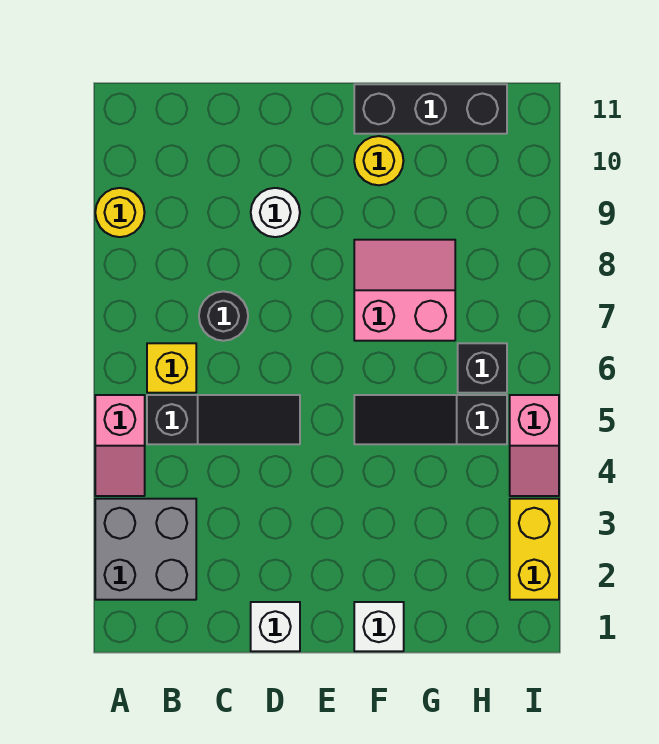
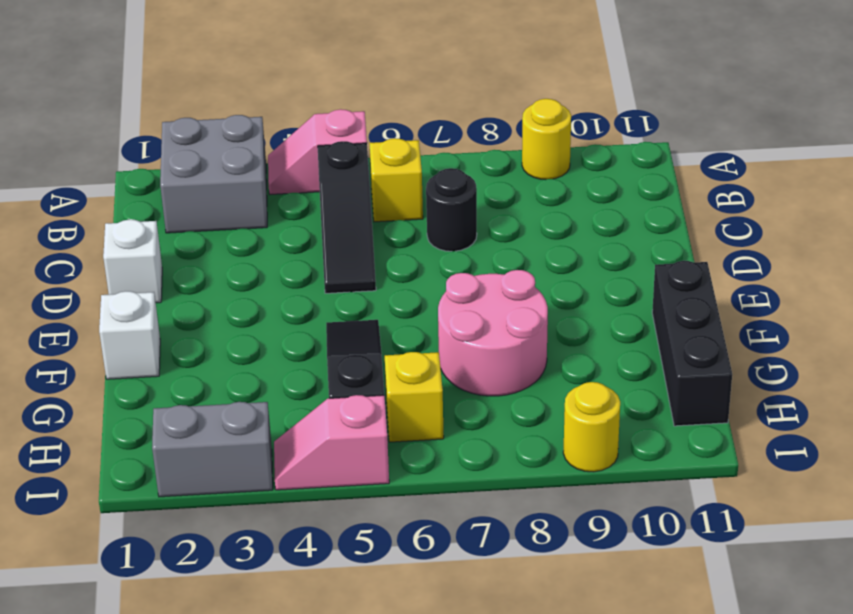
white 1x1 round brick [251,188,300,237] -> none
pink 2x2 slope [354,240,455,341] -> pink 2x2 round brick [438,270,548,396]
yellow 1x1 round brick [354,136,403,185] -> yellow 1x1 round brick moved to [563,382,620,472]
black 1x1 brick [458,343,507,393] -> yellow 1x1 brick [385,352,444,442]
yellow 1x2 brick [510,499,559,600] -> grey 1x2 brick [152,402,273,497]

